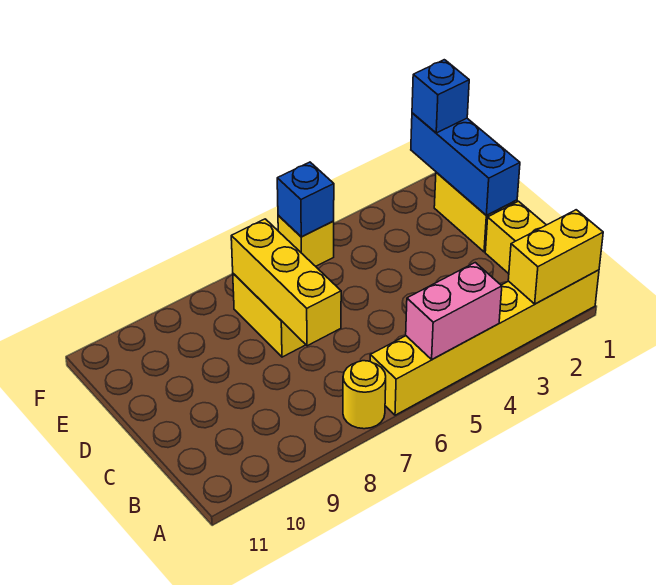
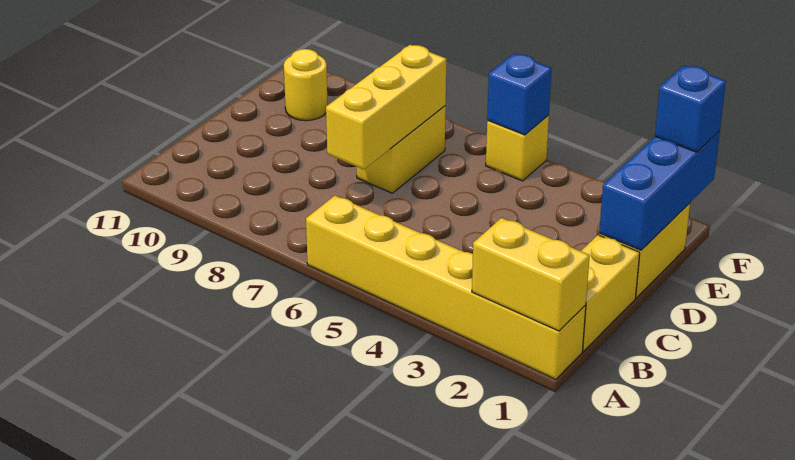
pink 1x2 brick [406,263,502,359] -> none
yellow 1x1 round brick [343,361,386,429] -> yellow 1x1 round brick moved to [284,49,328,121]

